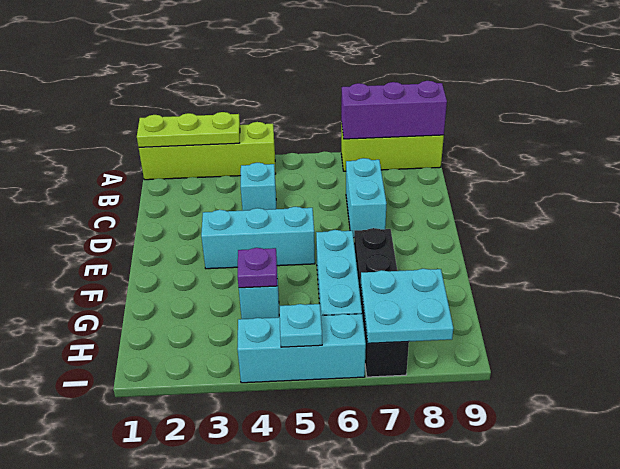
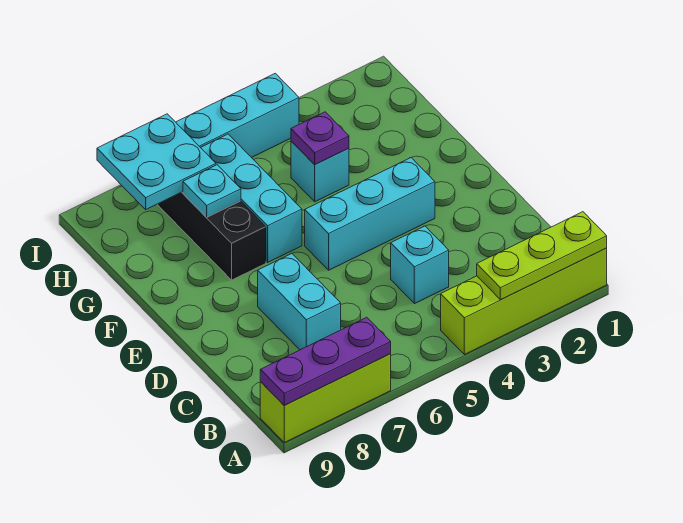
purple 1x3 brick [341,81,447,139] -> purple 1x3 plate [260,317,391,405]
cyan 1x1 plate [280,304,322,347] -> cyan 1x1 plate moved to [183,165,241,218]

